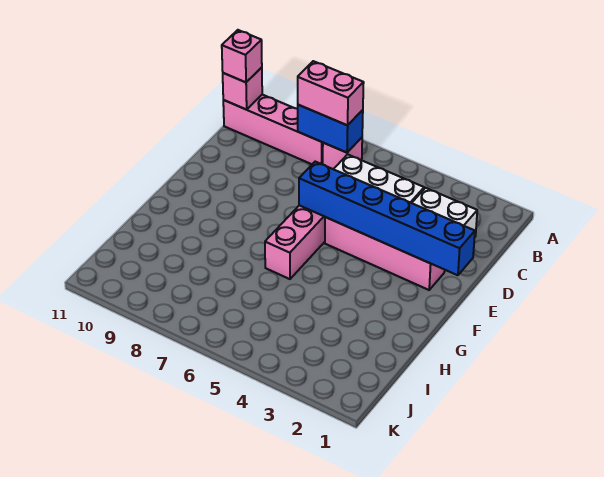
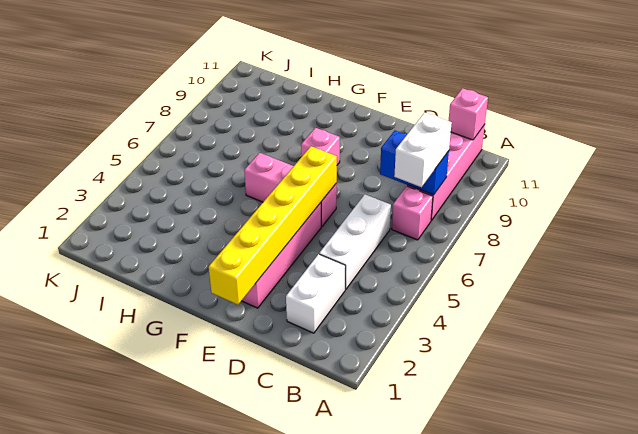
blue 1x2 brick [298,105,363,153] -> blue 1x2 brick turned to [380,131,449,195]
pink 1x2 brick [298,61,364,125] -> white 1x2 brick [394,113,452,187]
pink 1x1 brick [222,30,262,82] -> pink 1x1 brick moved to [301,128,340,165]
blue 1x6 brick [299,162,475,275] -> yellow 1x6 brick [209,146,337,305]

